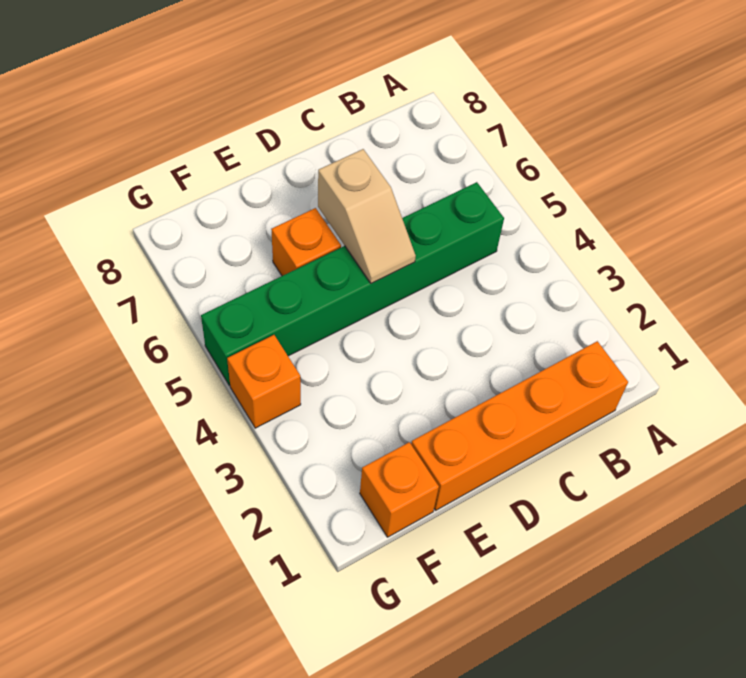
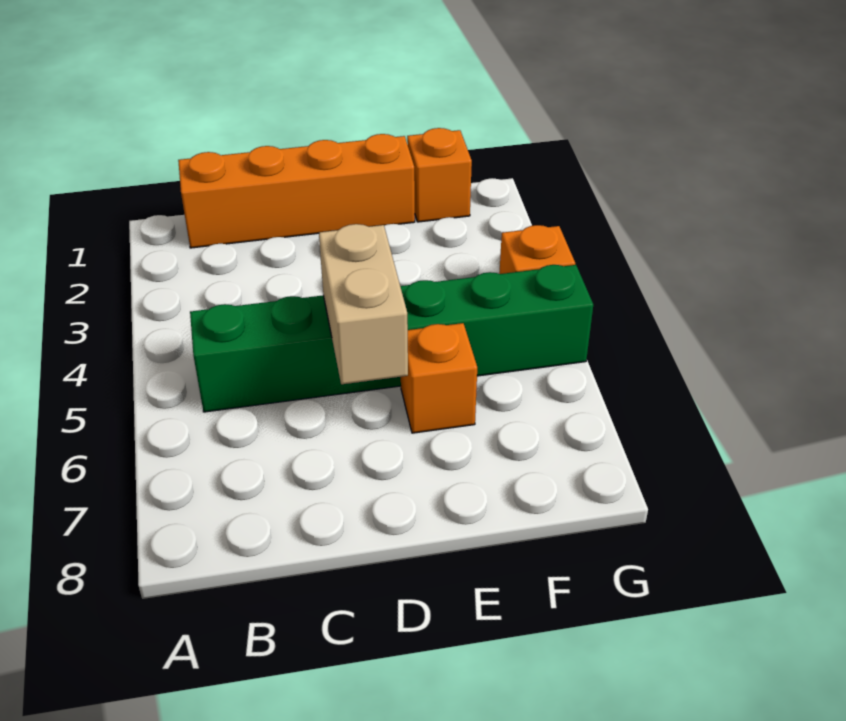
tan 1x2 slope [318,149,416,284] -> tan 1x2 brick [319,224,408,384]

